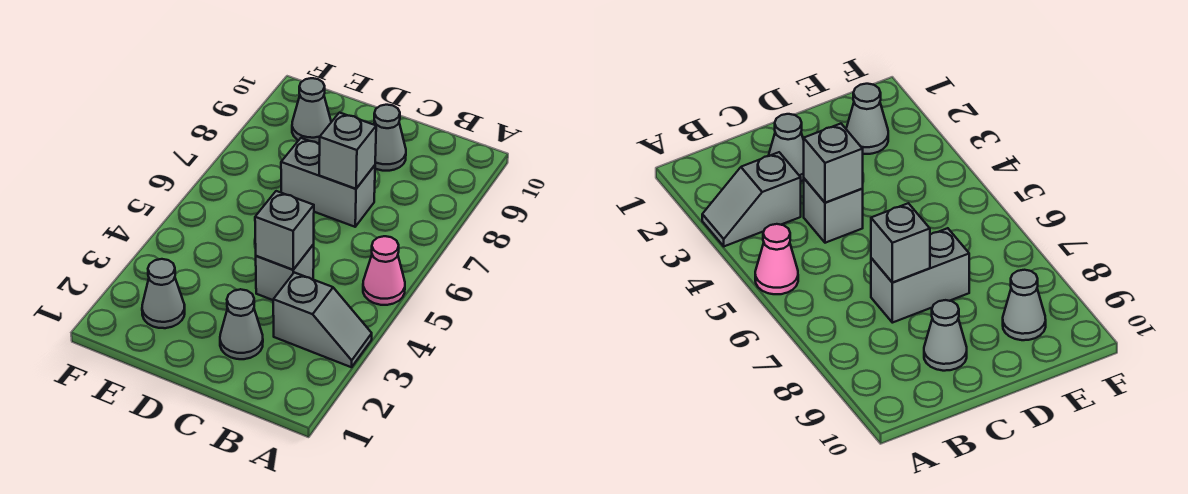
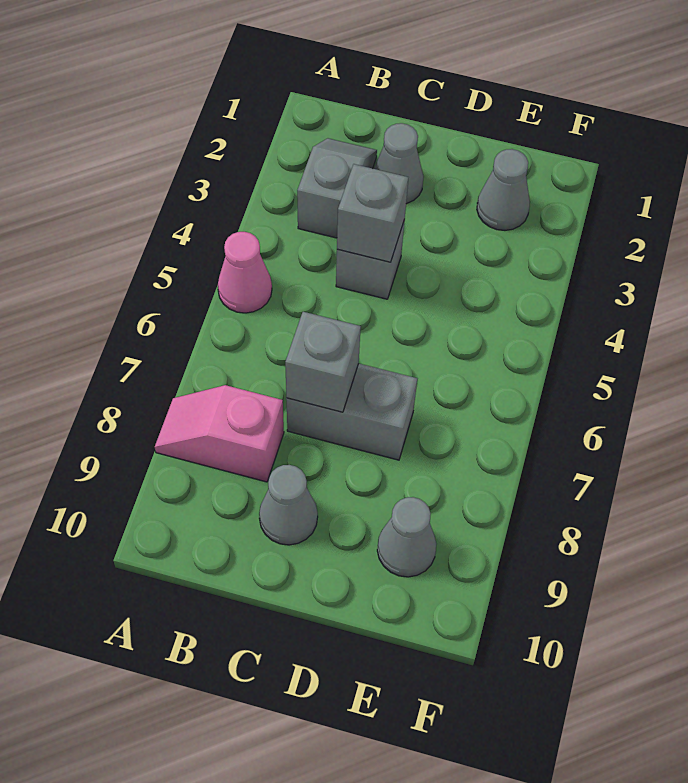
grey 1x2 slope [273,272,372,367] -> grey 1x2 slope turned to [297,138,377,238]
none -> pink 1x2 slope [155,385,284,482]

